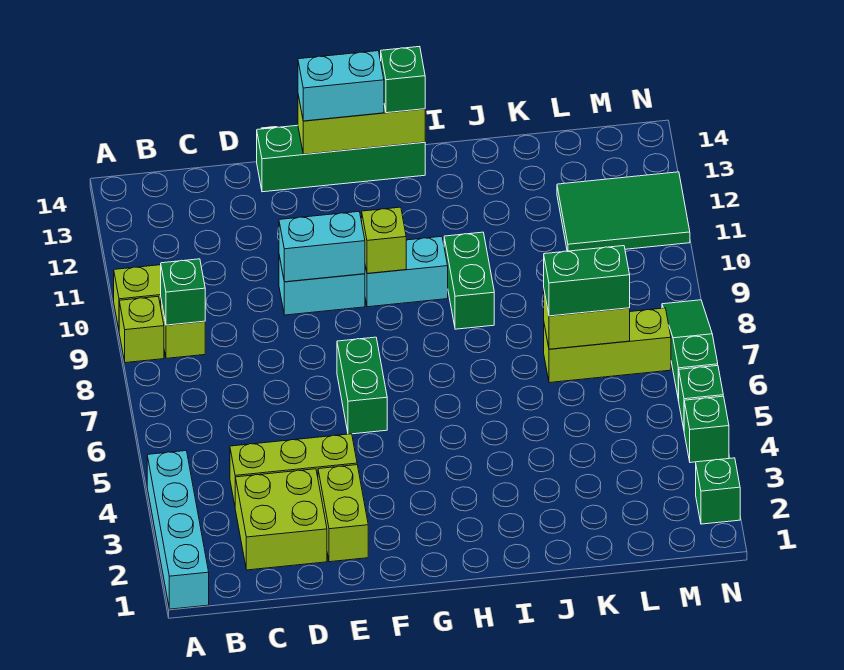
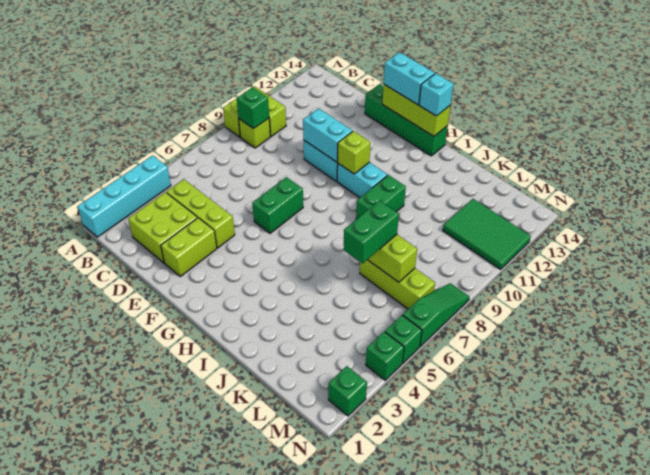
green 1x1 brick [381,46,425,113] -> cyan 1x1 brick [419,73,453,116]
green 1x2 brick [544,246,630,316] -> green 1x2 brick turned to [344,200,399,264]

